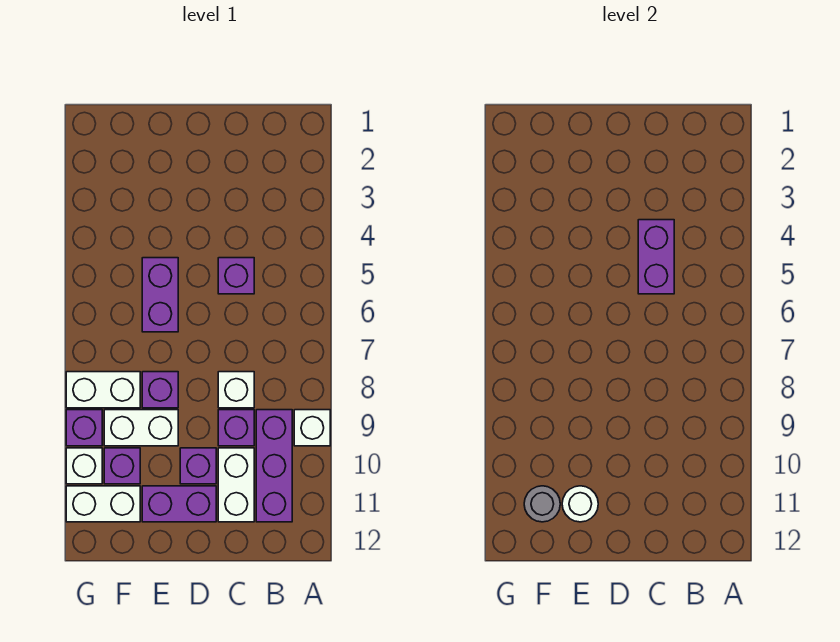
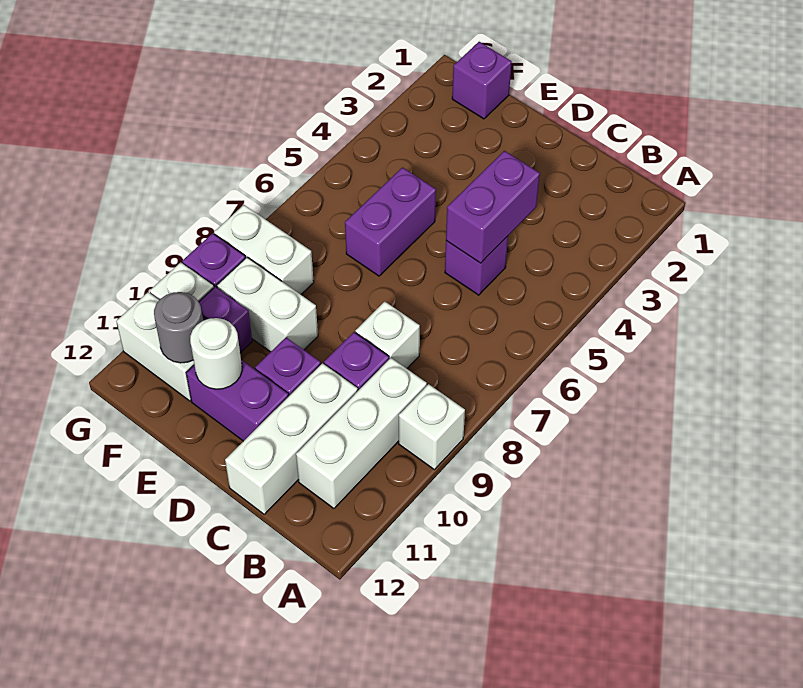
purple 1x3 brick [256,410,292,522] -> white 1x3 brick [296,358,427,508]
white 1x2 brick [218,448,254,522] -> white 1x3 brick [225,363,358,514]
purple 1x1 brick [142,372,178,408] -> purple 1x1 brick moved to [452,42,512,119]

